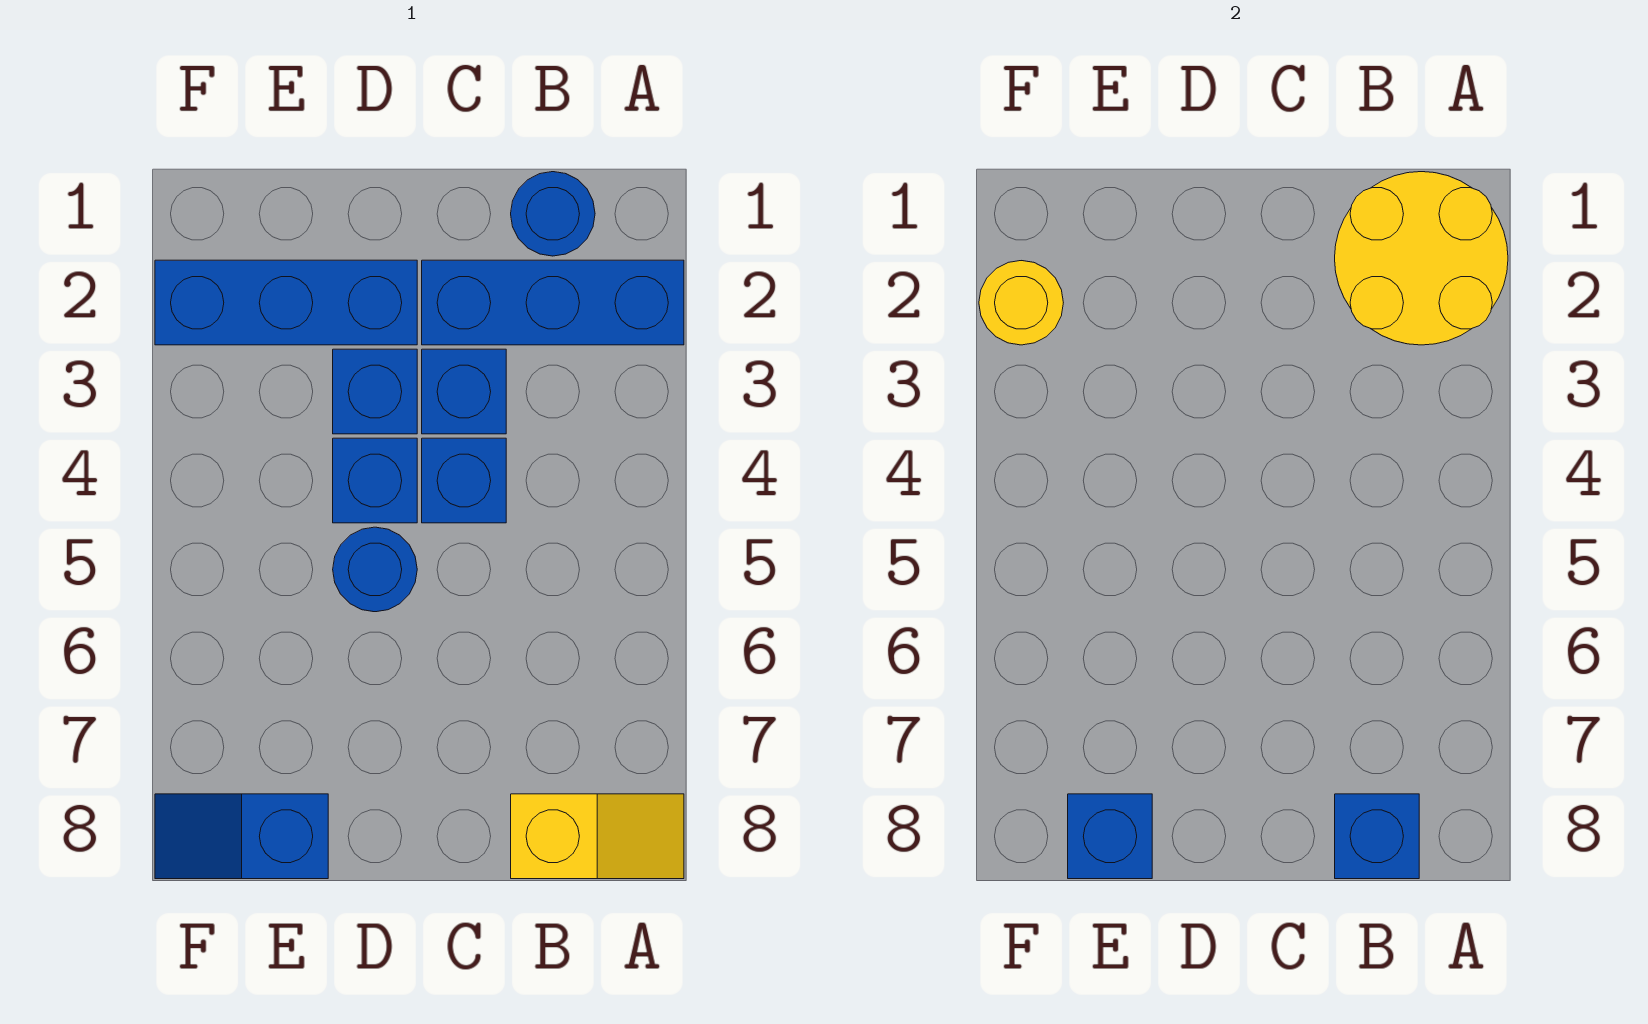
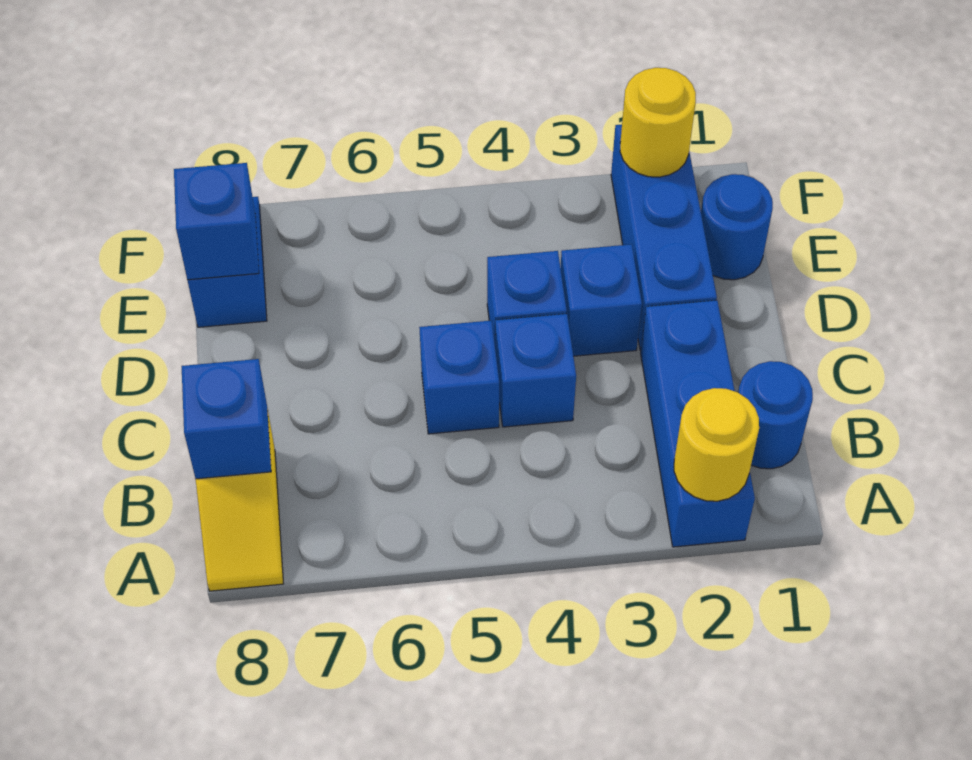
yellow 2x2 round brick [1335,172,1508,345] -> yellow 1x1 round brick [674,388,759,501]
blue 1x1 brick [422,349,506,434] -> blue 1x1 brick moved to [419,321,499,434]
blue 1x1 round brick [333,527,417,612] -> blue 1x1 round brick moved to [701,174,773,280]

